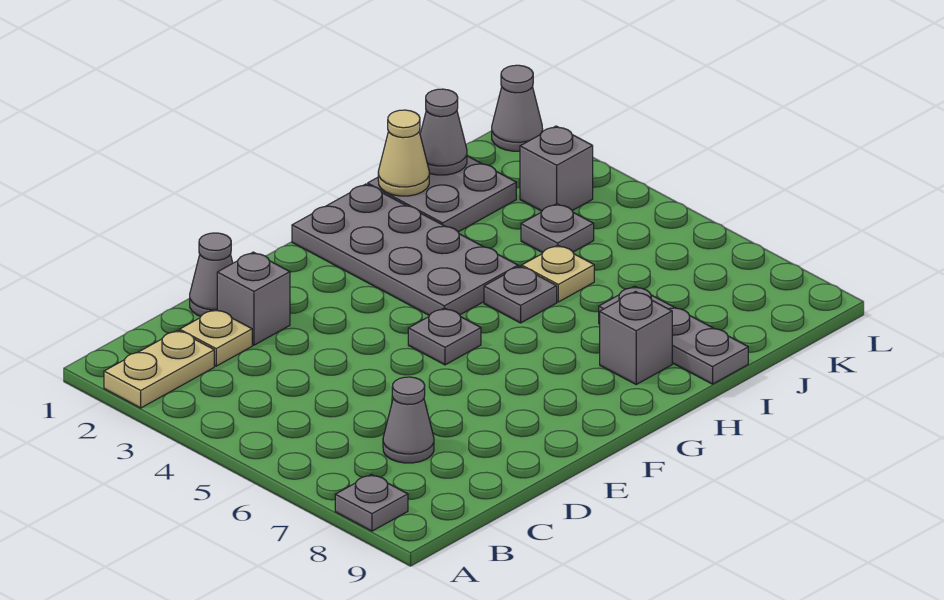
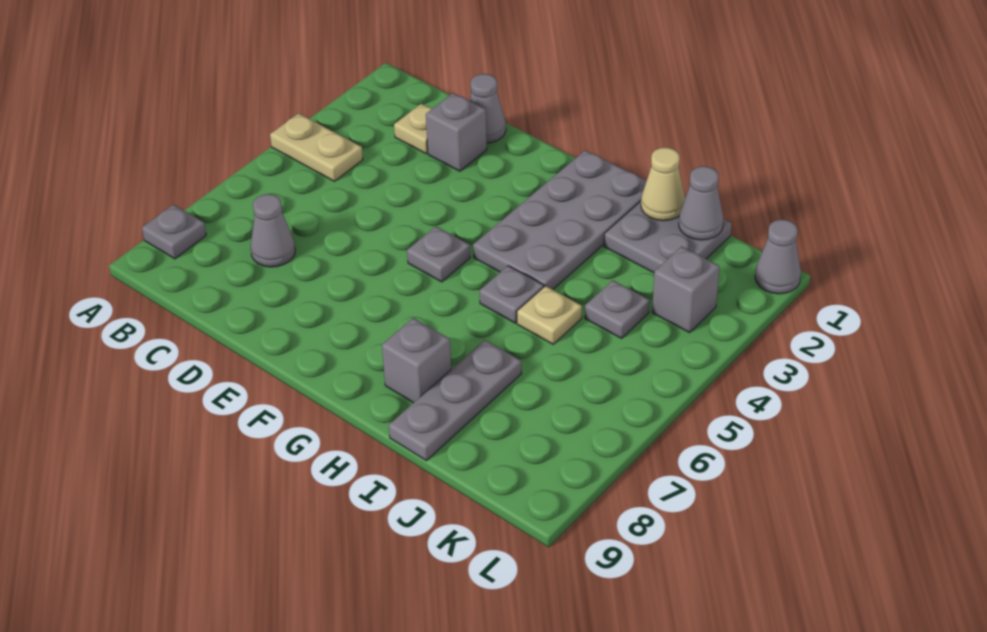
tan 1x2 plate [104,330,214,408] -> tan 1x2 plate moved to [270,113,363,181]

